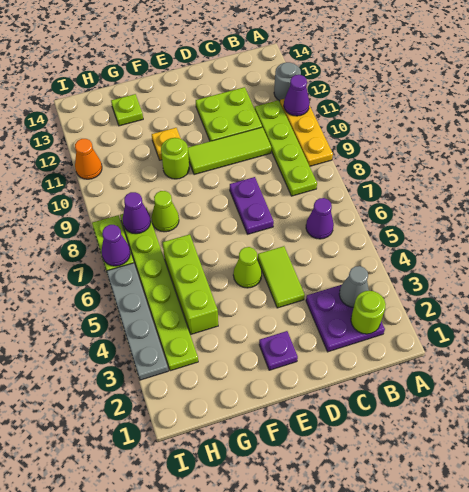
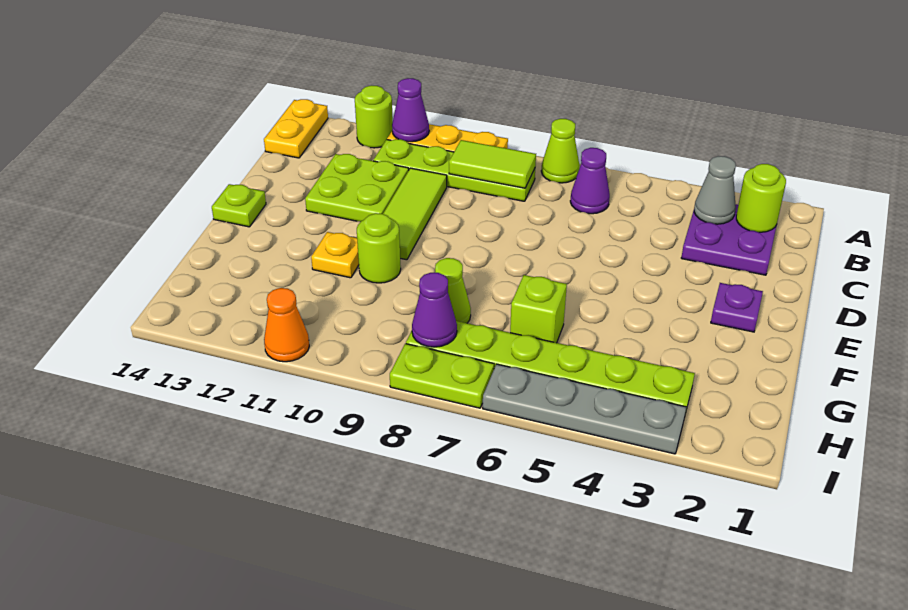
grey 1x1 round brick [274,62,301,101] -> lime 1x1 round brick [355,85,393,148]
none -> yellow 1x2 plate [264,99,328,158]
lime 1x2 tile [258,246,305,308] -> lime 1x2 tile moved to [449,140,536,188]
purple 1x2 plate [230,177,274,234] -> none
lime 1x1 cone [233,247,262,288] -> lime 1x1 cone moved to [541,119,580,183]
lime 1x3 brick [162,234,218,334] -> lime 1x1 brick [510,275,567,343]
lime 1x1 plate [111,94,143,126] -> lime 1x1 plate moved to [212,184,266,227]
purple 1x1 cone [101,225,130,266] -> none

